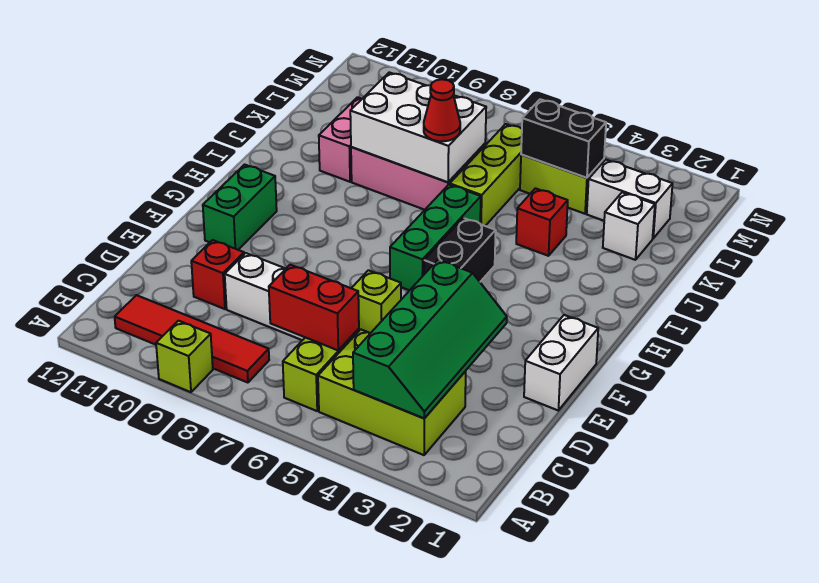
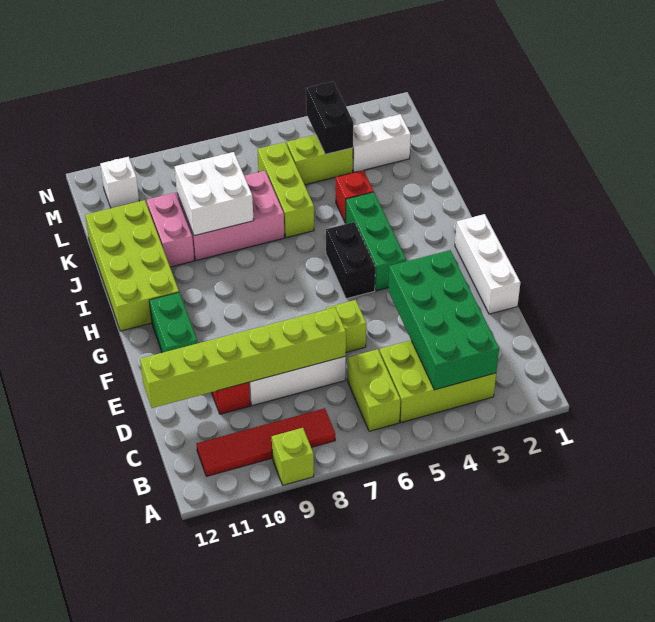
green 2x4 slope [353,260,507,418] -> green 2x4 brick [388,250,499,390]
red 1x2 brick [269,265,359,350] -> none
none -> lime 1x6 brick [140,308,346,408]
white 1x2 brick [524,315,598,410] -> white 1x3 brick [455,214,520,314]
green 1x3 brick [390,184,481,290] -> green 1x3 brick moved to [346,192,406,291]
none -> lime 2x4 brick [85,200,179,331]
white 2x3 brick [350,72,486,182] -> white 2x2 brick [175,152,254,236]
red 1x1 cone [424,79,460,141] -> none
white 1x1 brick [603,192,655,260] -> white 1x1 brick moved to [100,157,139,208]
black 1x2 brick [521,99,606,178] -> black 1x2 brick turned to [306,81,353,154]

